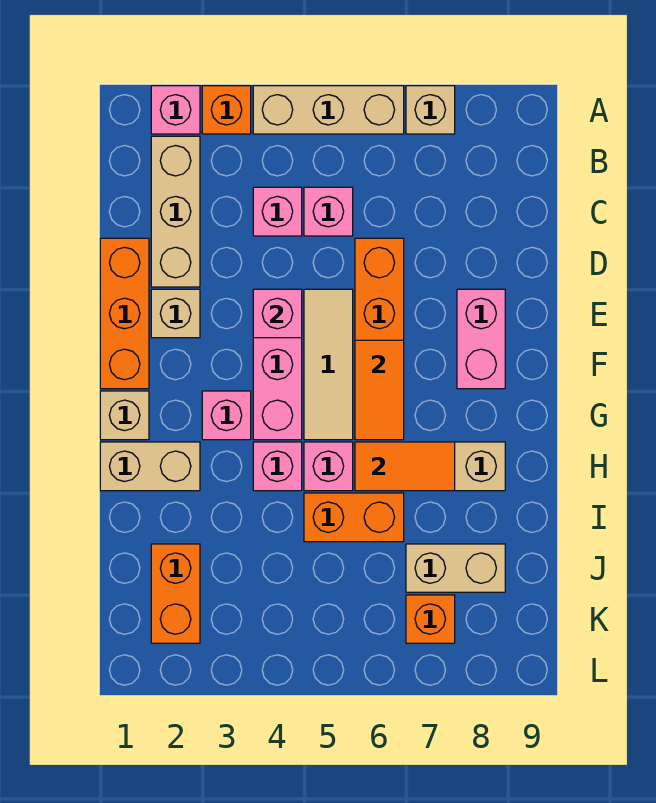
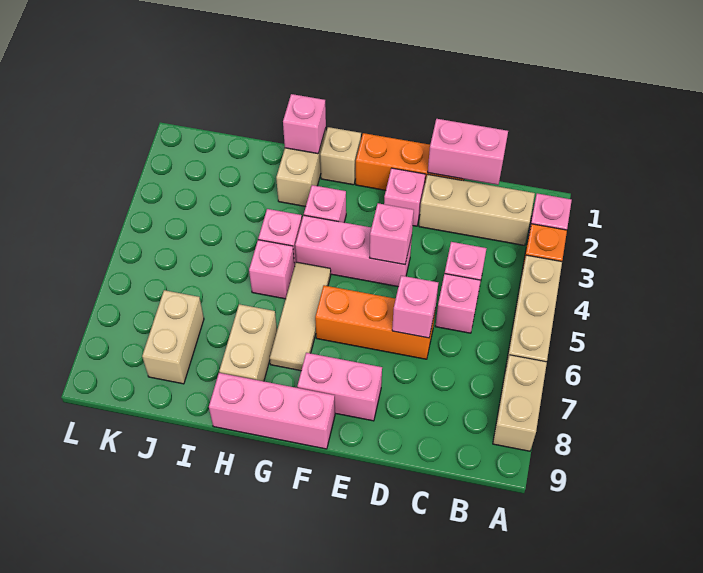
tan 1x1 brick [406,86,455,134] -> tan 1x2 brick [493,355,547,451]
none -> pink 1x2 brick [428,119,508,185]
none -> pink 1x1 brick [392,276,438,338]
tan 1x1 brick [151,289,200,338] -> pink 1x1 brick [384,168,425,226]
tan 1x3 tile [304,289,353,440] -> tan 1x3 tile turned to [270,262,331,371]
orange 1x2 tile [355,340,404,440] -> none
none -> pink 1x3 brick [209,373,335,449]
none -> pink 1x1 brick [283,94,326,154]
orange 1x2 tile [355,442,455,491] -> none
orange 1x2 brick [304,493,404,542] -> none
orange 1x2 brick [151,544,200,643] -> none
orange 1x1 brick [406,595,455,643] -> none

